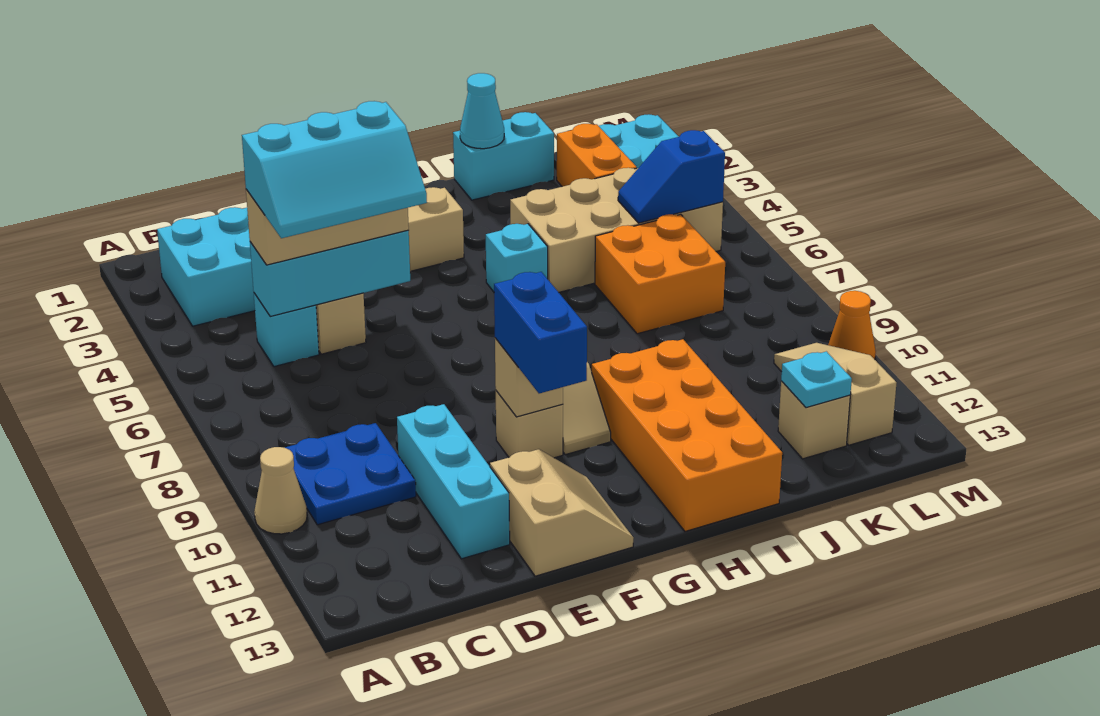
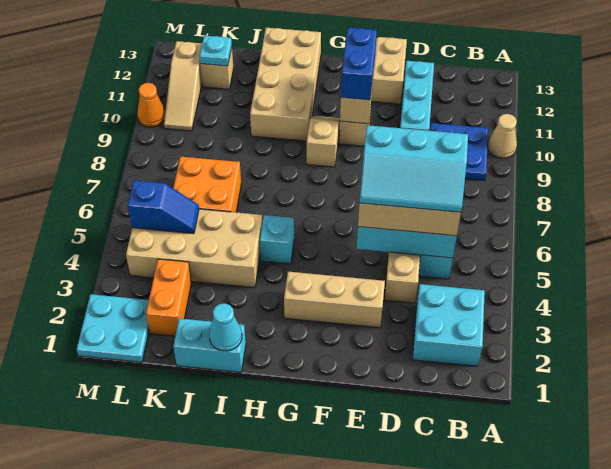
cyan 2x3 slope [242,101,427,238] -> cyan 2x3 slope turned to [359,125,468,212]
orange 2x4 brick [591,339,782,531] -> tan 2x4 brick [250,28,321,141]

